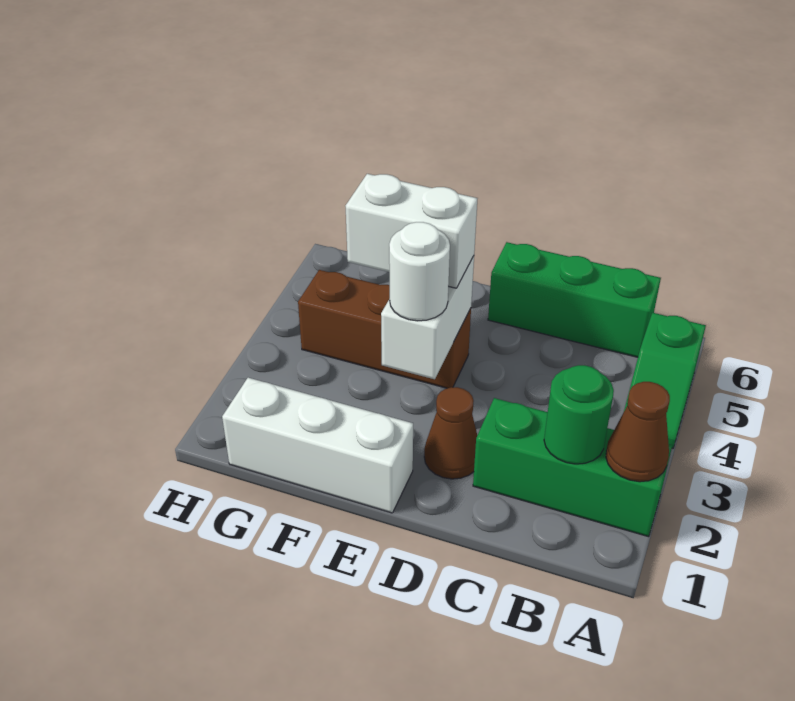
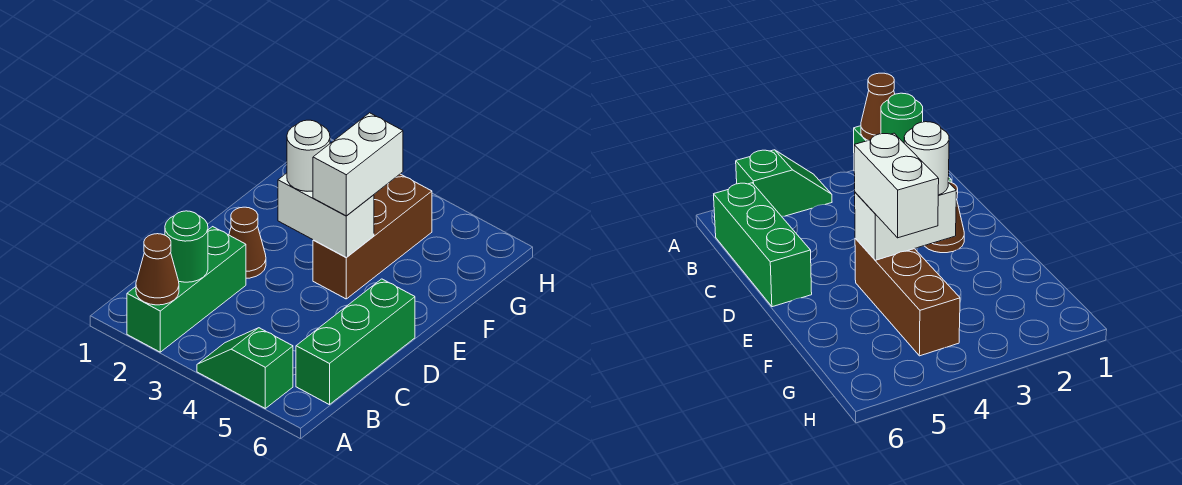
white 1x3 brick [222,378,413,513] -> none

